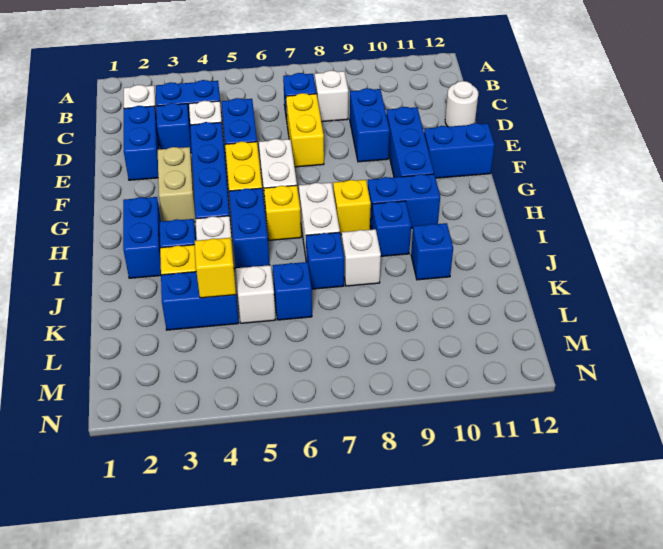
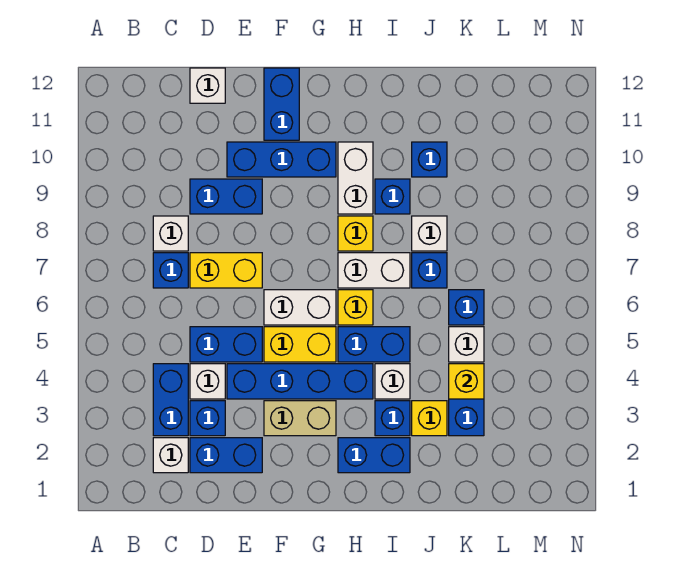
white 1x1 round brick [445,81,478,127] -> white 1x1 brick [190,68,225,103]
blue 1x2 brick [368,174,440,229] -> white 1x2 brick [338,142,373,214]

